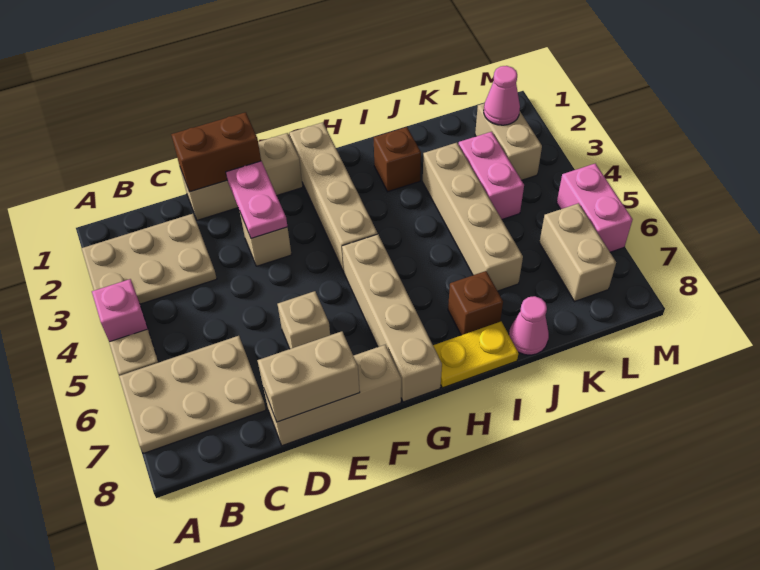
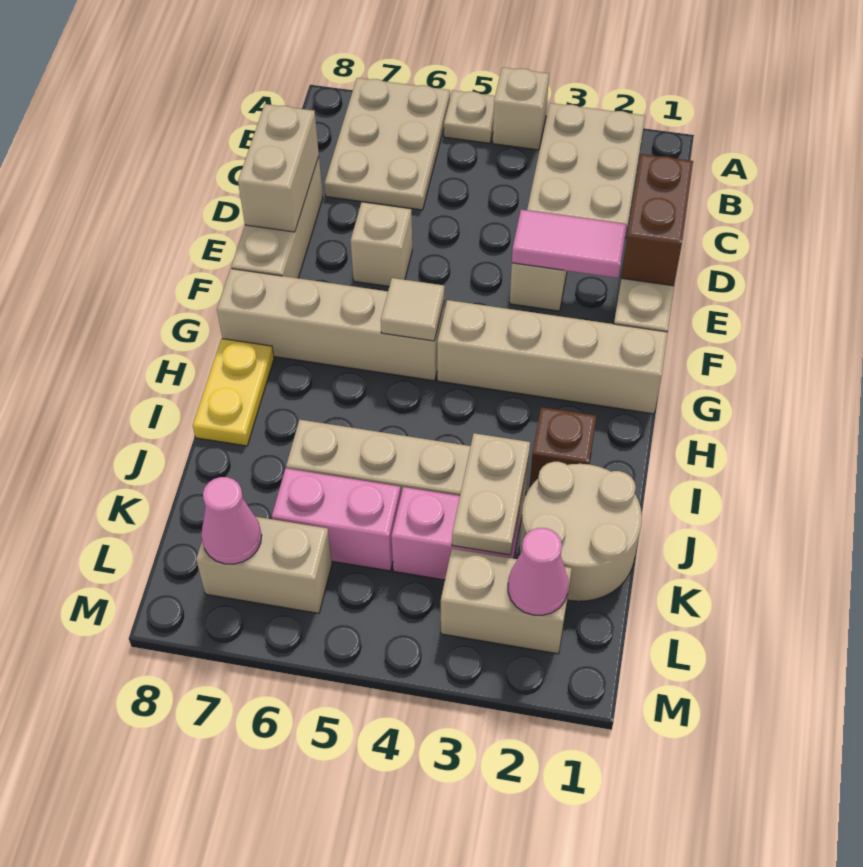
pink 1x1 brick [92,279,148,342] -> tan 1x1 brick [493,67,549,150]
pink 1x2 plate [226,161,288,238] -> pink 1x2 tile [512,210,627,278]
none -> tan 1x1 tile [381,278,444,341]
brown 1x1 brick [448,271,503,335] -> none
none -> tan 2x2 round brick [519,462,642,601]
none -> tan 1x2 plate [452,433,530,555]
pink 1x1 cone [509,296,549,355] -> pink 1x1 cone moved to [201,477,262,564]
pink 1x2 brick [557,164,633,252] -> pink 1x2 brick moved to [271,468,401,571]

